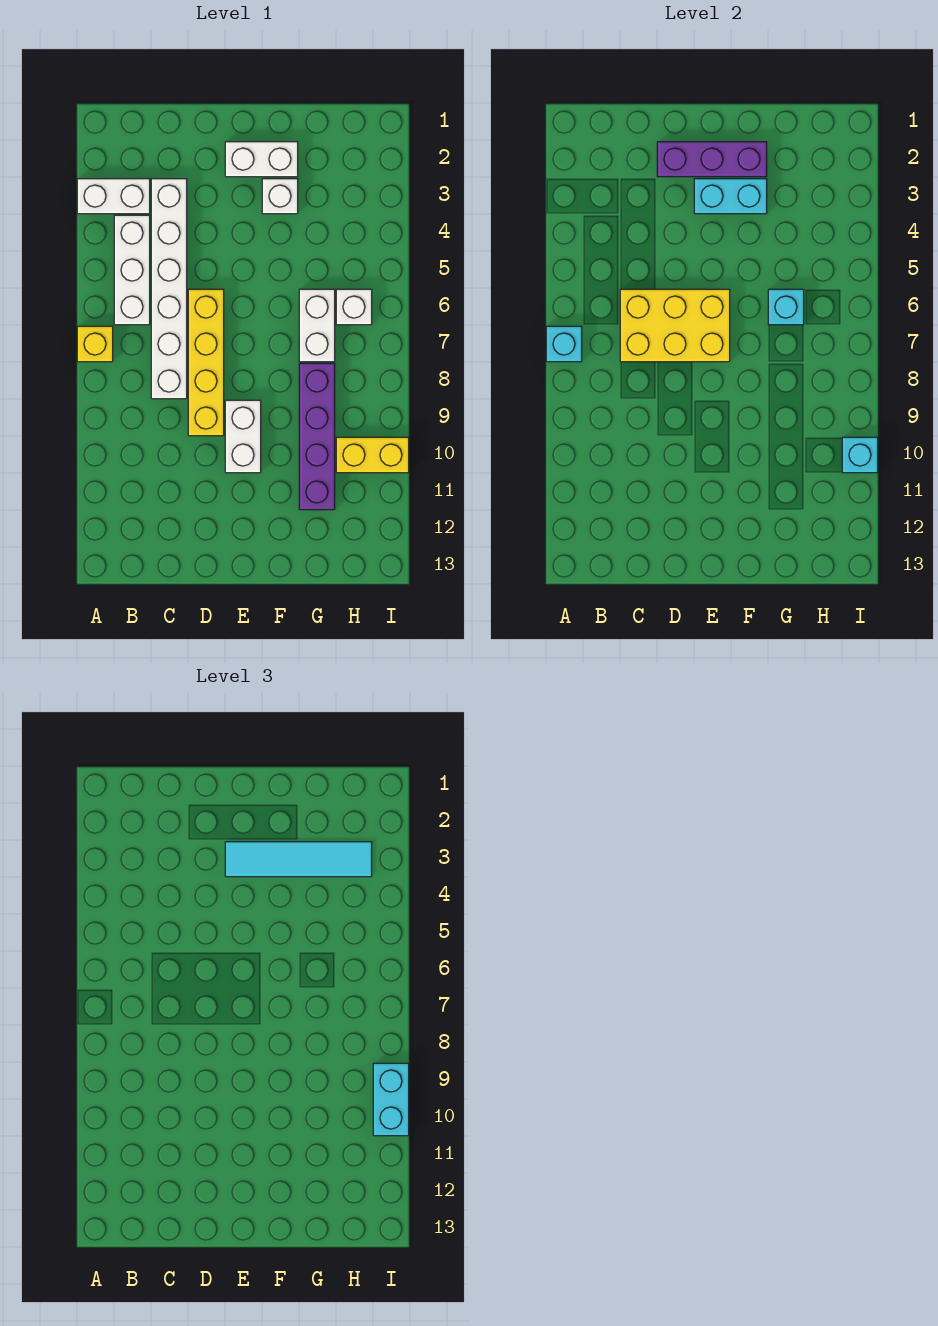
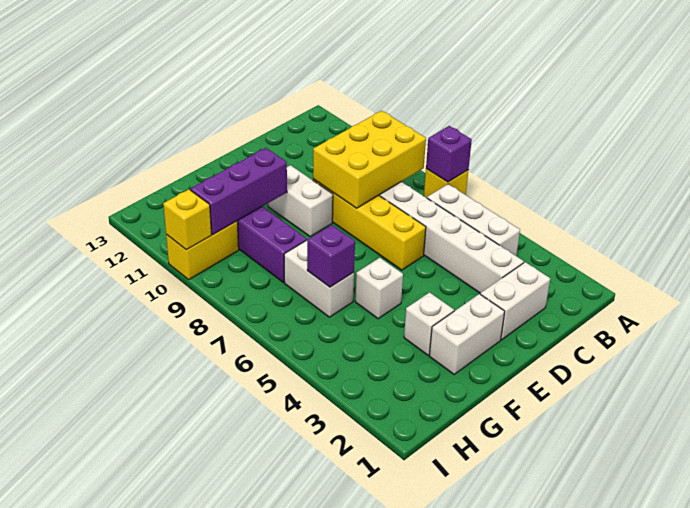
white 1x2 brick [77,179,150,214] -> white 1x2 brick moved to [480,262,550,340]
cyan 1x1 brick [546,326,582,362] -> purple 1x1 brick [426,126,472,182]
yellow 2x3 brick [620,289,730,362] -> yellow 2x3 brick moved to [313,111,426,208]
purple 1x3 brick [657,142,767,177] -> purple 1x3 brick moved to [190,148,287,234]
cyan 1x2 brick [694,179,767,214] -> none
cyan 1x4 tile [225,842,372,877] -> none
cyan 1x1 brick [768,289,804,325] -> purple 1x1 brick [307,225,355,287]
white 1x1 brick [336,289,372,325] -> white 1x1 brick moved to [355,258,403,319]
cyan 1x2 brick [373,1063,409,1136] -> none
cyan 1x1 brick [842,437,878,473] -> yellow 1x1 brick [163,189,211,250]

